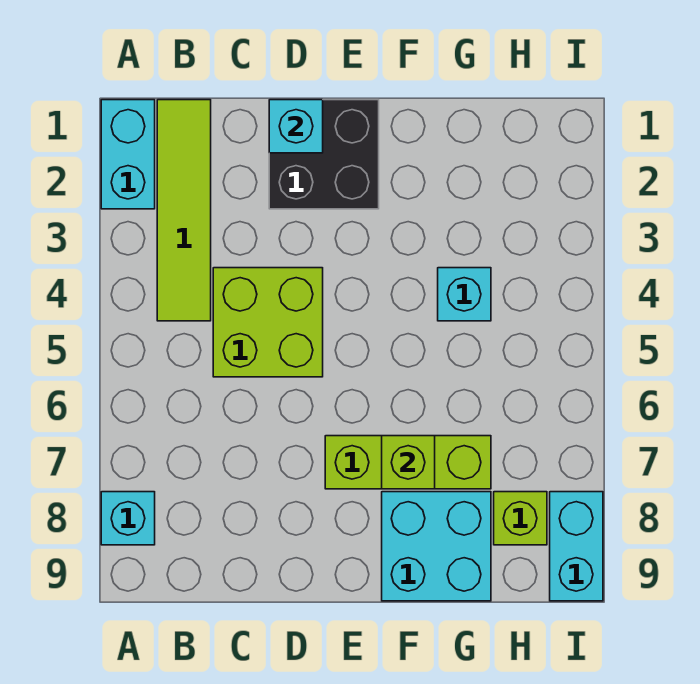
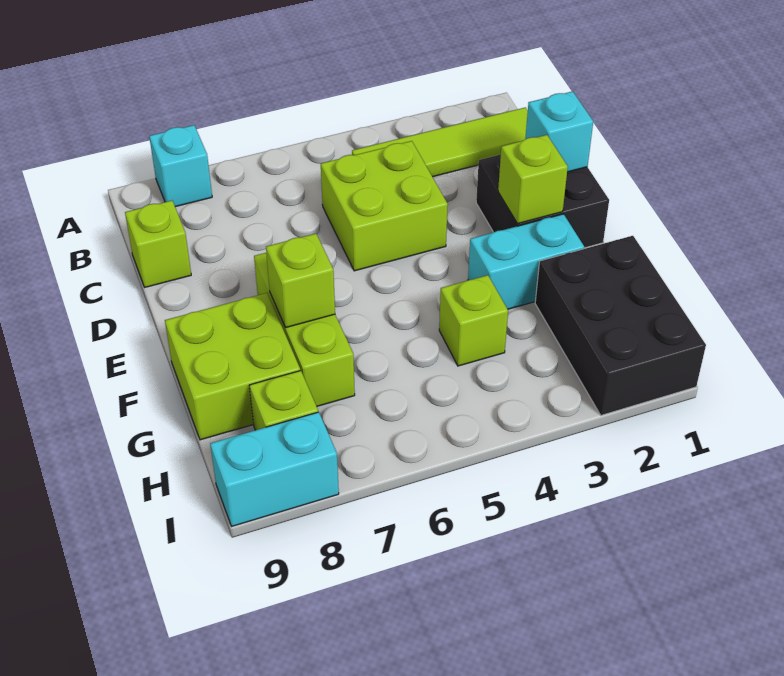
cyan 1x2 brick [101,100,155,209] -> cyan 1x2 brick moved to [468,214,584,309]
none -> lime 1x1 brick [125,201,191,287]
none -> lime 1x1 brick [498,135,568,224]
cyan 2x2 brick [382,492,491,601] -> lime 2x2 brick [165,293,300,440]
none -> black 2x3 brick [535,236,706,415]
cyan 1x1 brick [438,268,491,321] -> lime 1x1 brick [439,275,508,366]

